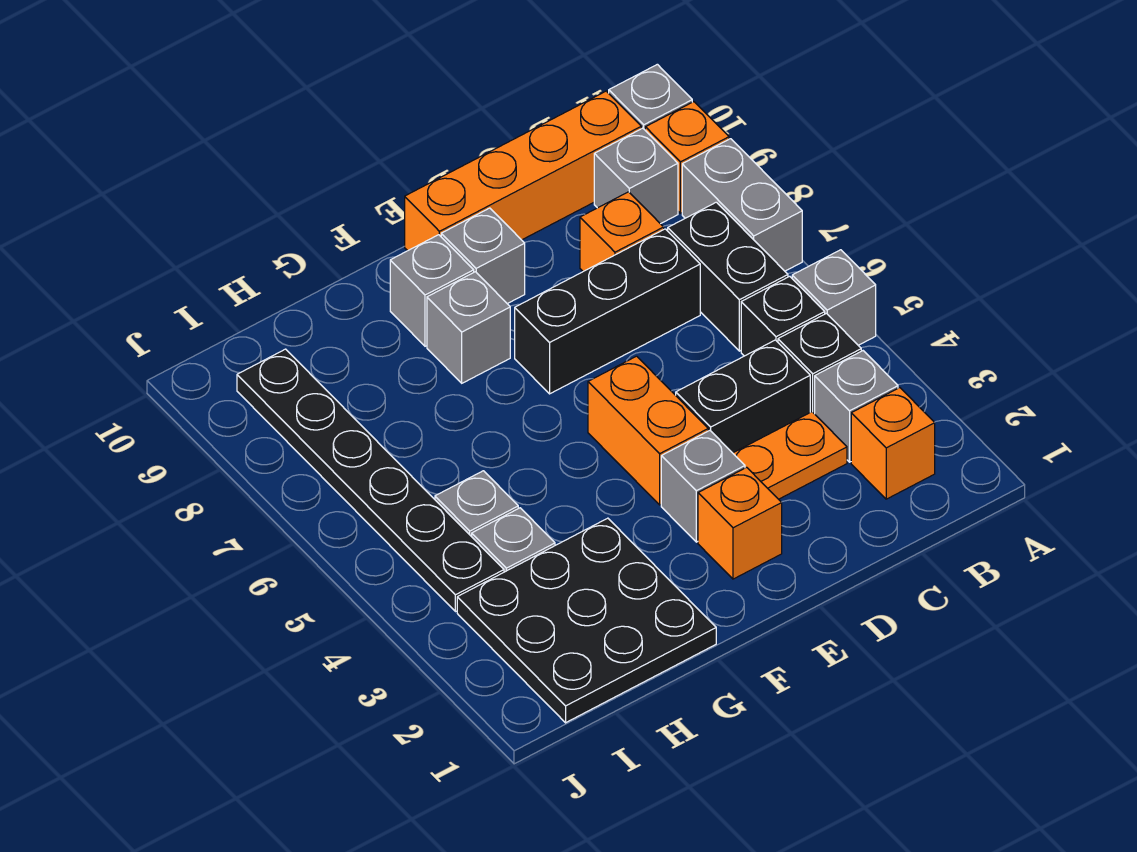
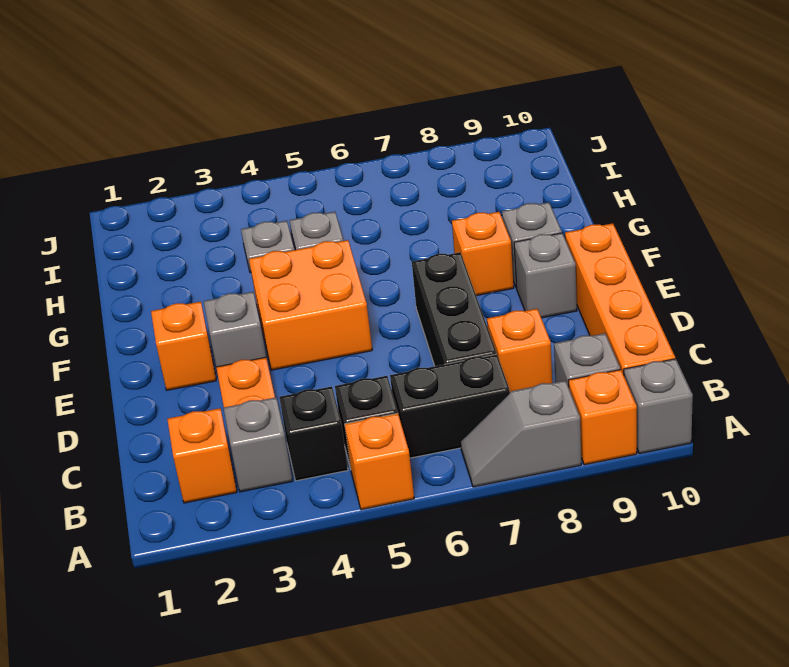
grey 1x1 brick [792,250,876,345] -> orange 1x1 brick [344,413,414,510]
grey 1x2 brick [682,139,802,271] -> grey 1x2 slope [460,380,581,487]
black 1x2 brick [676,340,810,453] -> none
orange 1x2 brick [588,356,708,505] -> orange 2x2 brick [249,240,372,370]
grey 1x1 brick [427,272,510,383] -> orange 1x1 brick [452,212,514,296]
black 3x3 plate [457,518,716,723] -> none
black 1x6 plate [237,349,504,612] -> none

